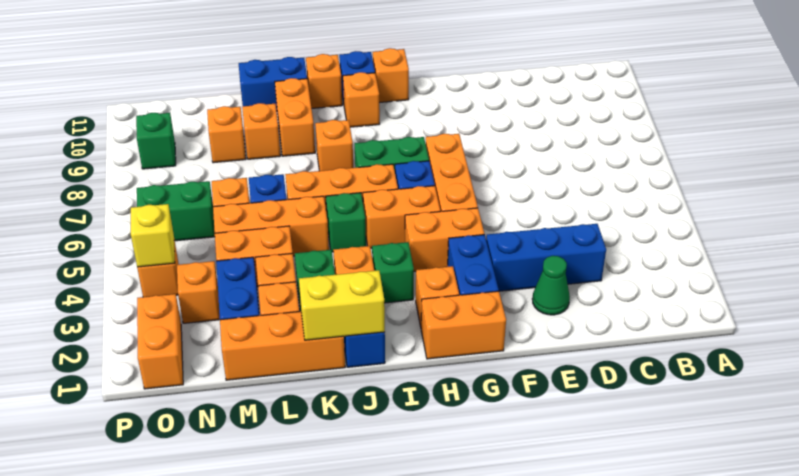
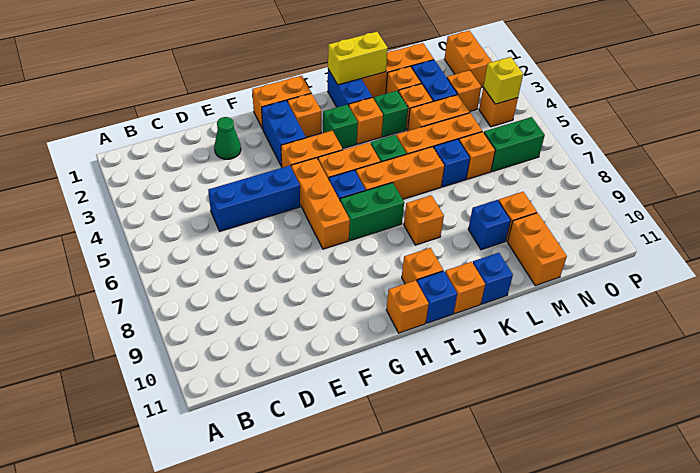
blue 1x3 brick [486,224,606,291] -> blue 1x3 brick moved to [208,166,300,231]
orange 1x2 brick [275,78,315,156] -> orange 1x2 brick moved to [508,213,567,286]
blue 1x2 brick [239,57,307,111] -> blue 1x1 brick [473,253,513,304]
orange 1x1 brick [242,103,281,159] -> blue 1x1 brick [468,200,511,250]
green 1x1 brick [136,113,176,169] -> none

